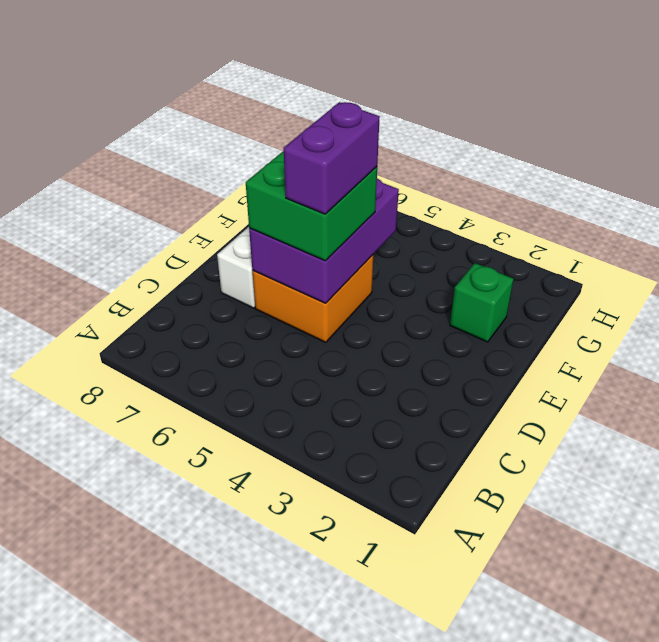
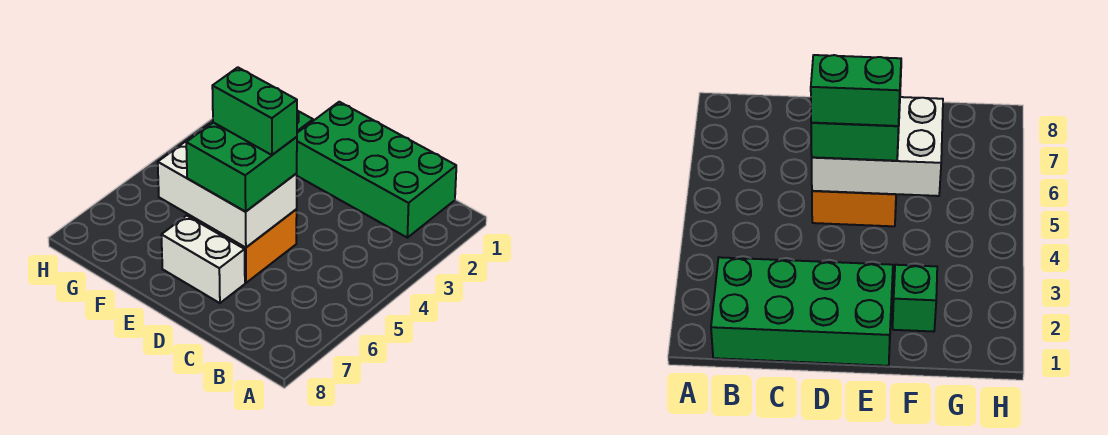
none -> green 2x4 brick [297,102,456,238]
purple 2x3 brick [249,179,399,303] -> white 2x3 brick [158,124,297,248]
purple 1x2 brick [284,102,380,214] -> green 1x2 brick [212,67,297,155]

